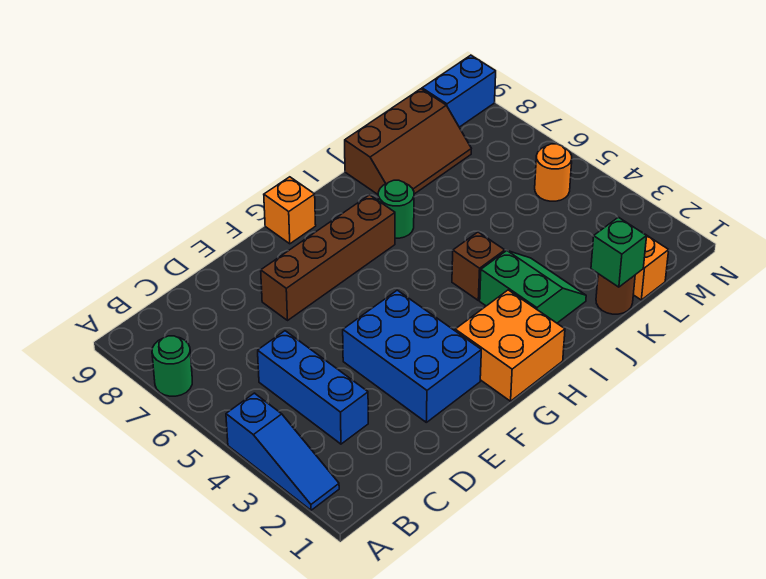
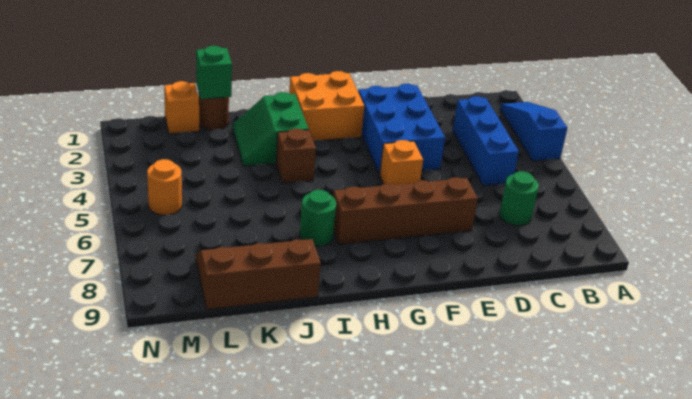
green 1x1 round brick [152,336,192,396] -> green 1x1 round brick moved to [499,171,539,226]
orange 1x1 brick [264,177,316,244] -> orange 1x1 brick moved to [380,140,423,185]
blue 1x2 brick [422,55,496,127] -> none

